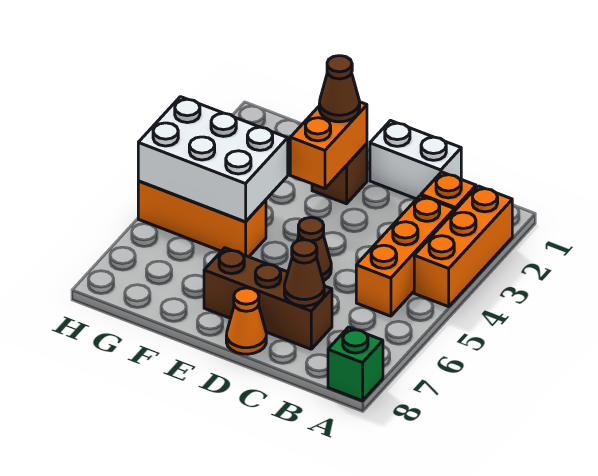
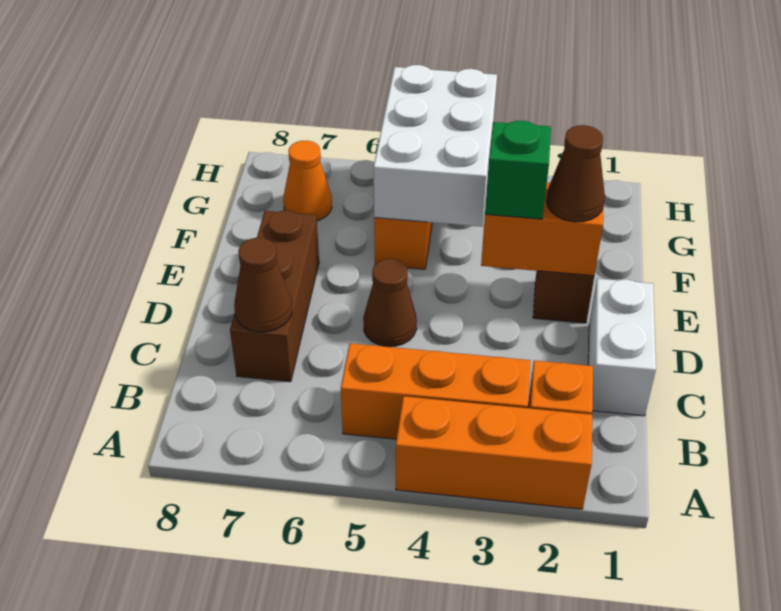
green 1x1 brick [328,327,383,401] -> green 1x1 brick moved to [485,121,551,219]
orange 1x1 cone [226,288,266,354] -> orange 1x1 cone moved to [283,140,332,221]

